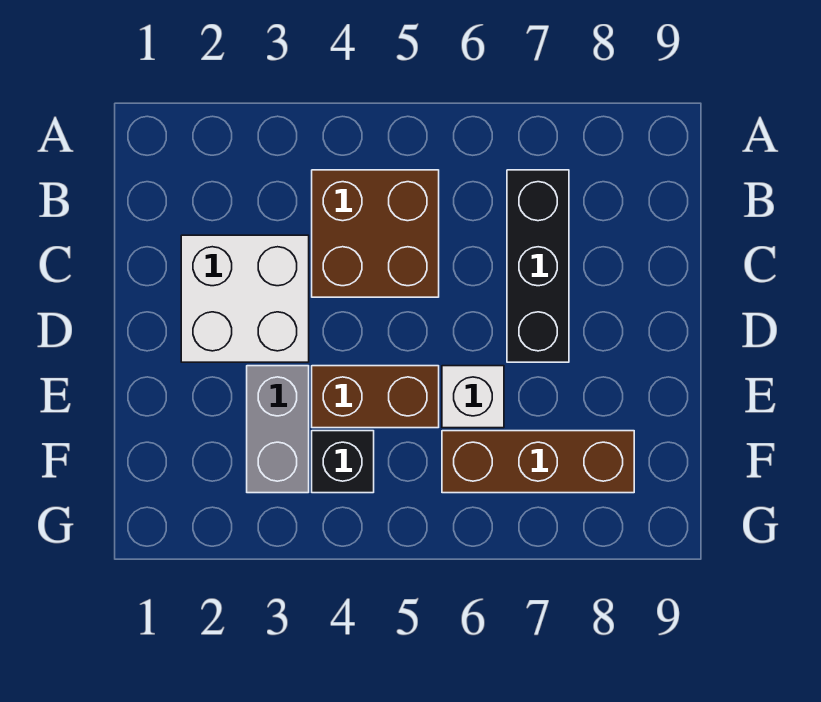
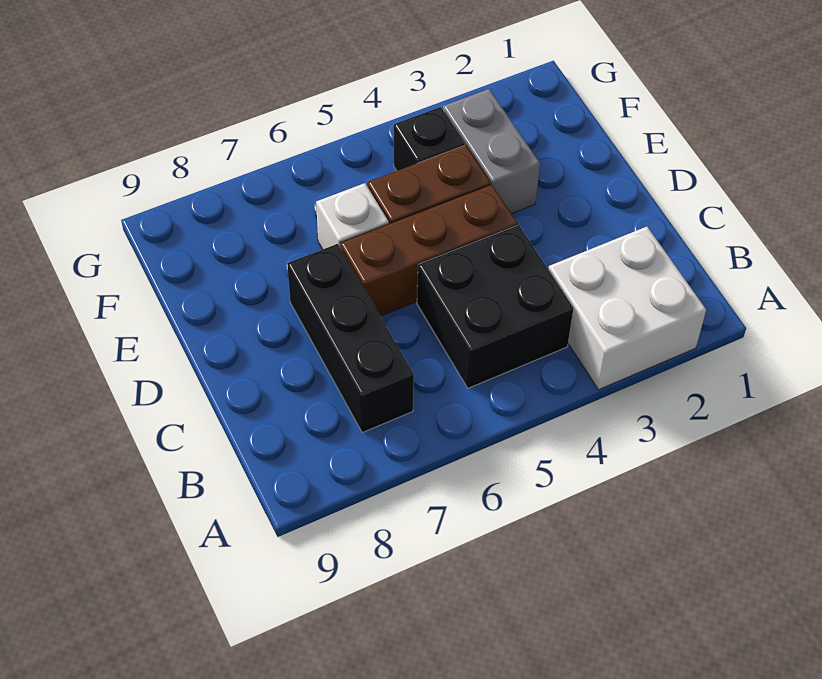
brown 2x2 brick [312,170,439,297] -> black 2x2 brick [417,225,574,388]
white 2x2 brick [181,235,309,362] -> white 2x2 brick moved to [548,227,706,390]
brown 1x3 brick [442,431,634,493] -> brown 1x3 brick moved to [340,184,517,316]

